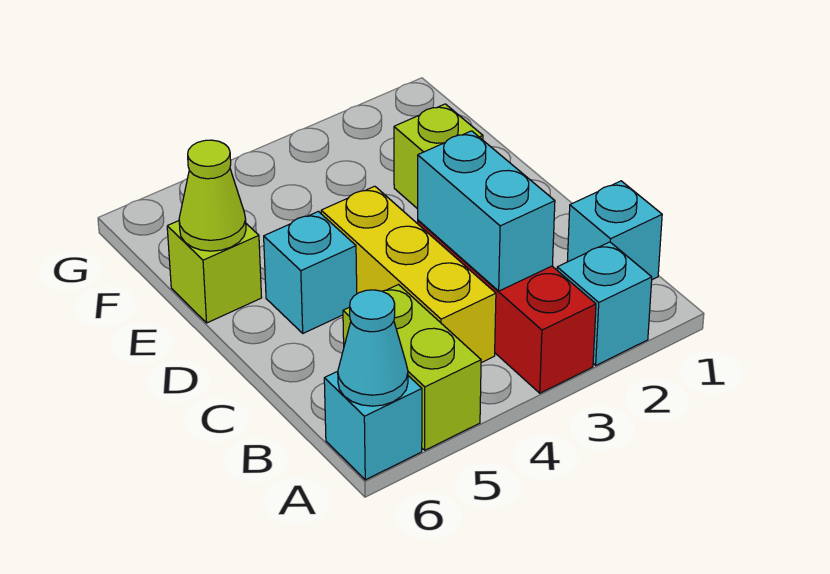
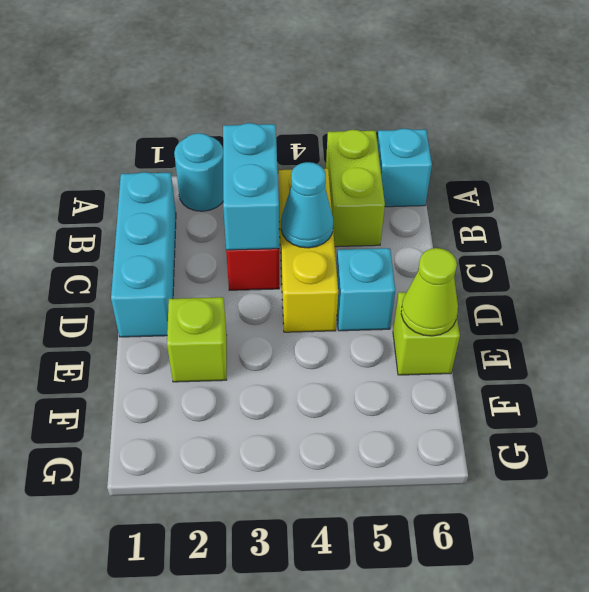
cyan 1x1 brick [557,242,652,365] -> cyan 1x1 round brick [174,133,223,211]
cyan 1x1 cone [338,290,408,406] -> cyan 1x1 cone moved to [281,162,333,248]
cyan 1x1 brick [567,181,662,280] -> cyan 1x3 brick [111,172,176,337]

